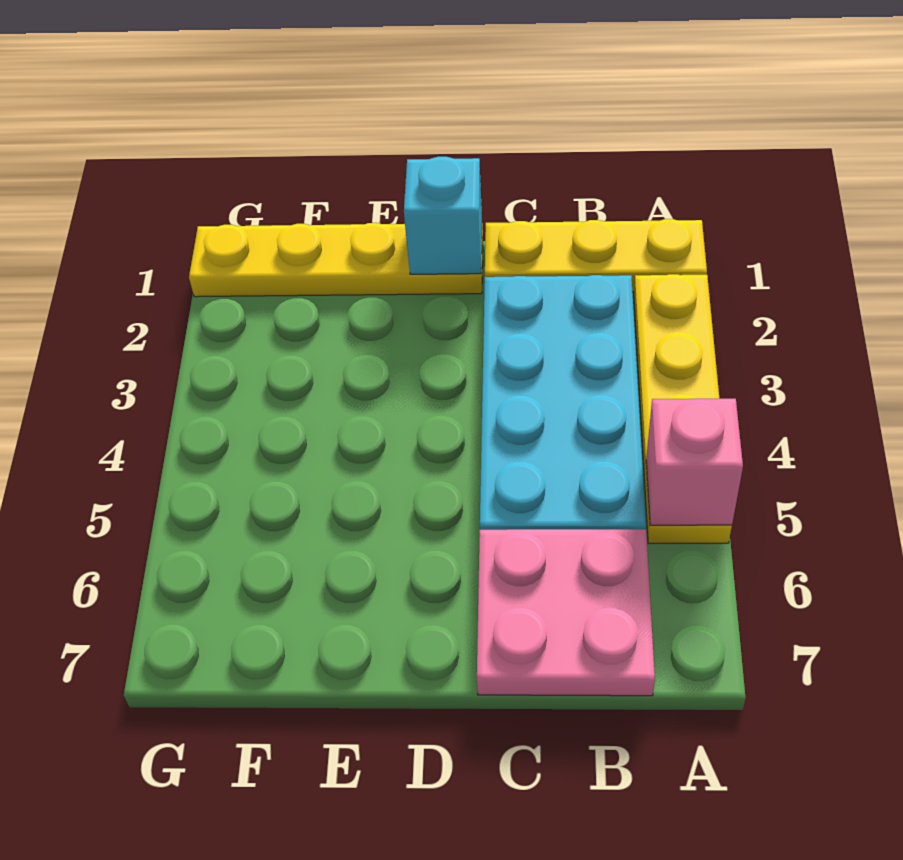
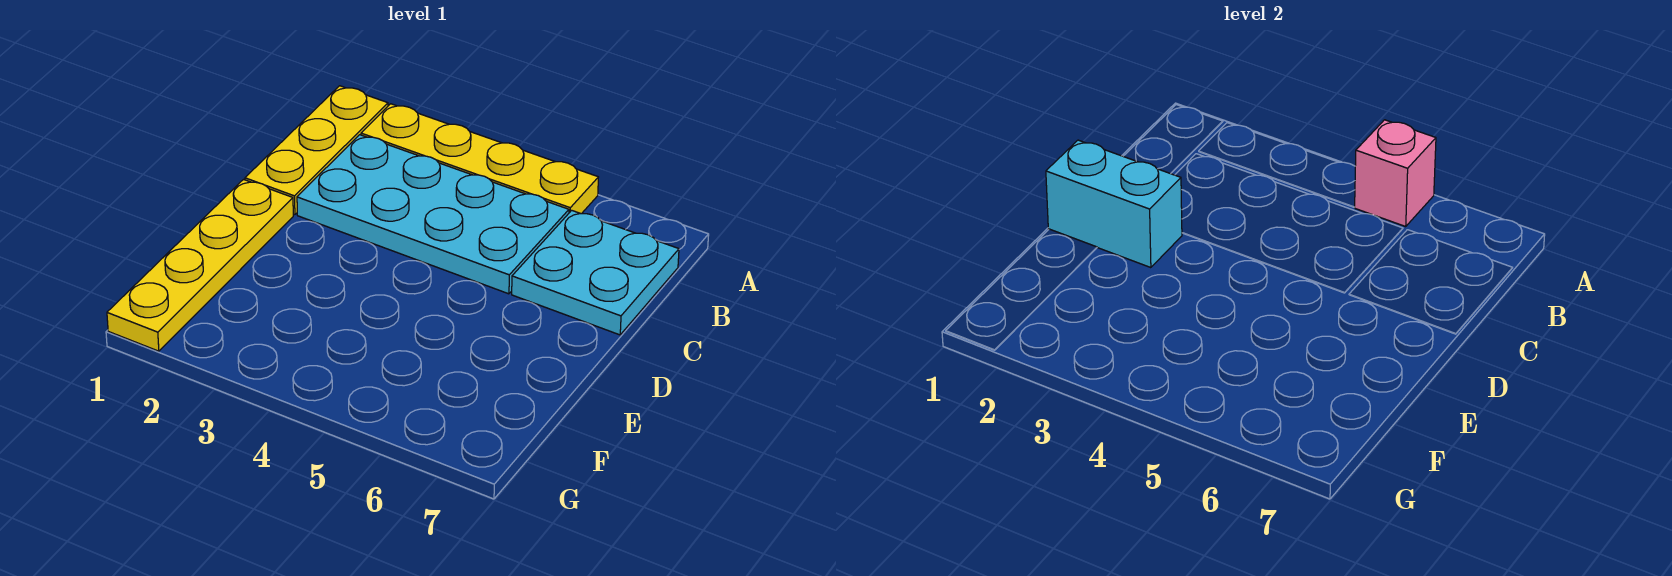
pink 2x2 plate [477,529,655,696] -> cyan 2x2 plate [512,210,679,335]
cyan 1x1 brick [404,157,482,274] -> cyan 1x2 brick [1046,140,1182,268]

